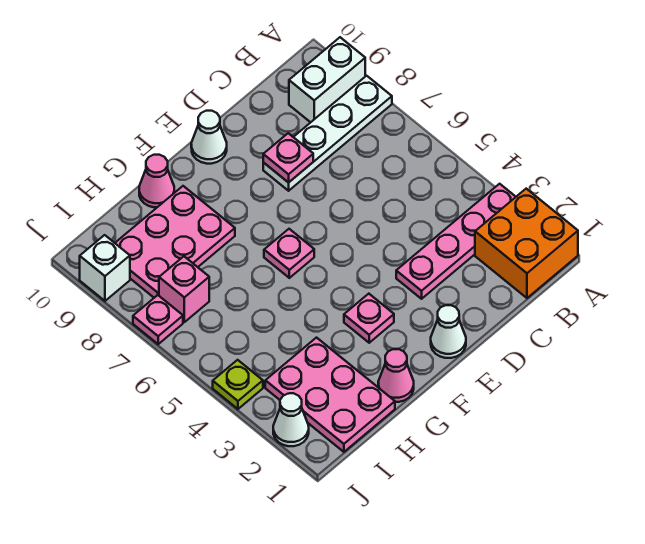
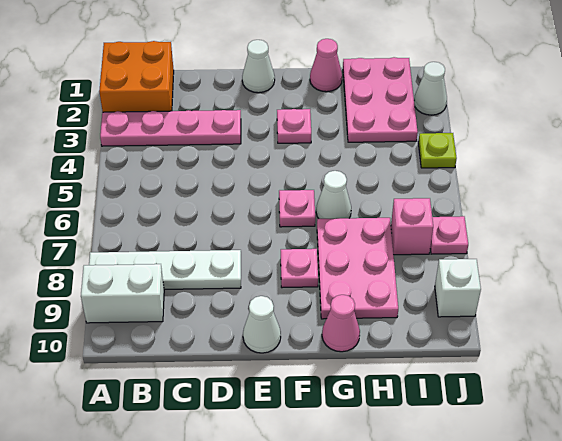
pink 1x1 plate [263,133,313,183] -> pink 1x1 plate moved to [281,249,318,288]
none -> white 1x1 cone [316,171,351,219]
pink 2x3 plate [115,186,235,298] -> pink 2x3 plate turned to [317,218,398,319]

